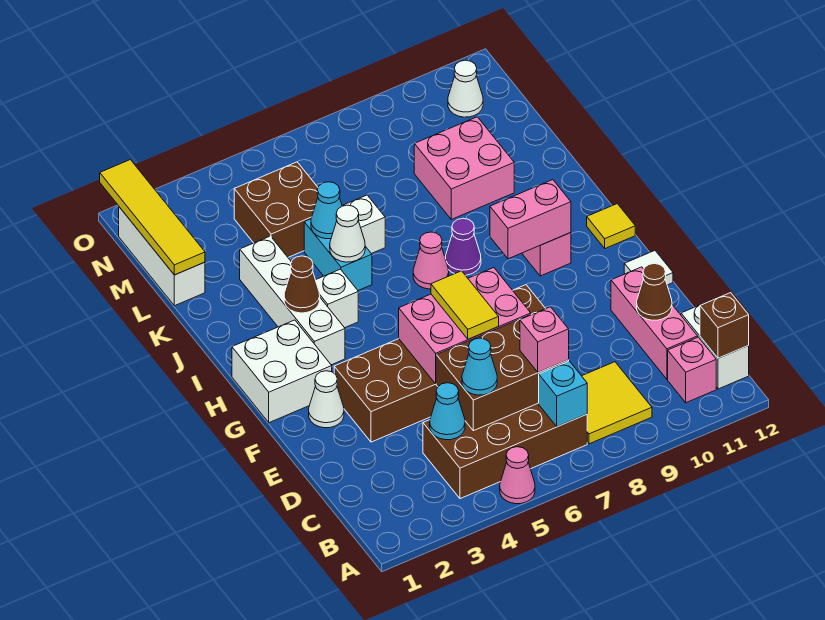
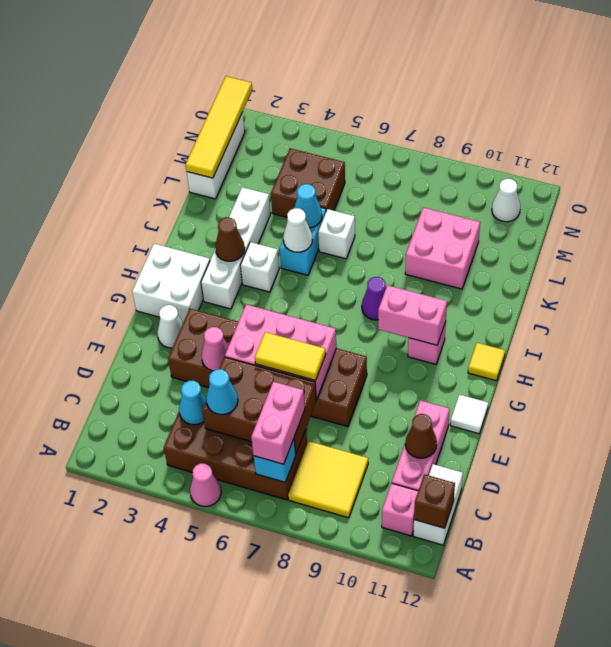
pink 1x1 brick [520,307,569,372] -> pink 1x2 brick [251,382,305,464]
yellow 1x2 tile [431,271,499,339] -> yellow 1x2 tile turned to [255,332,326,380]
pink 1x1 cone [413,232,449,289] -> pink 1x1 cone moved to [201,327,229,371]

